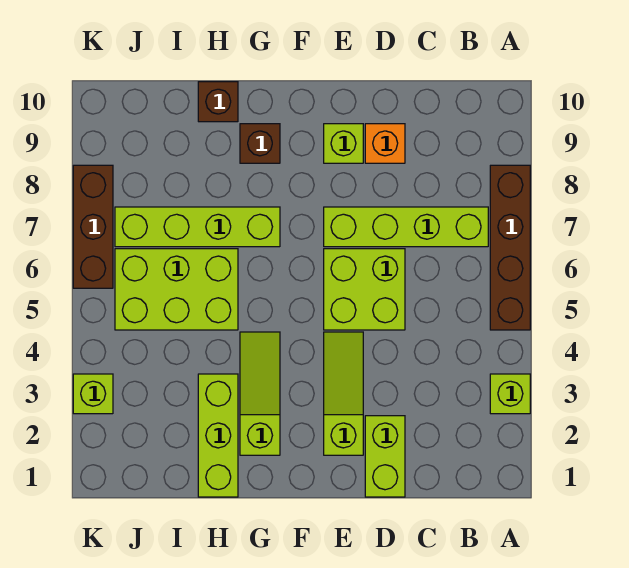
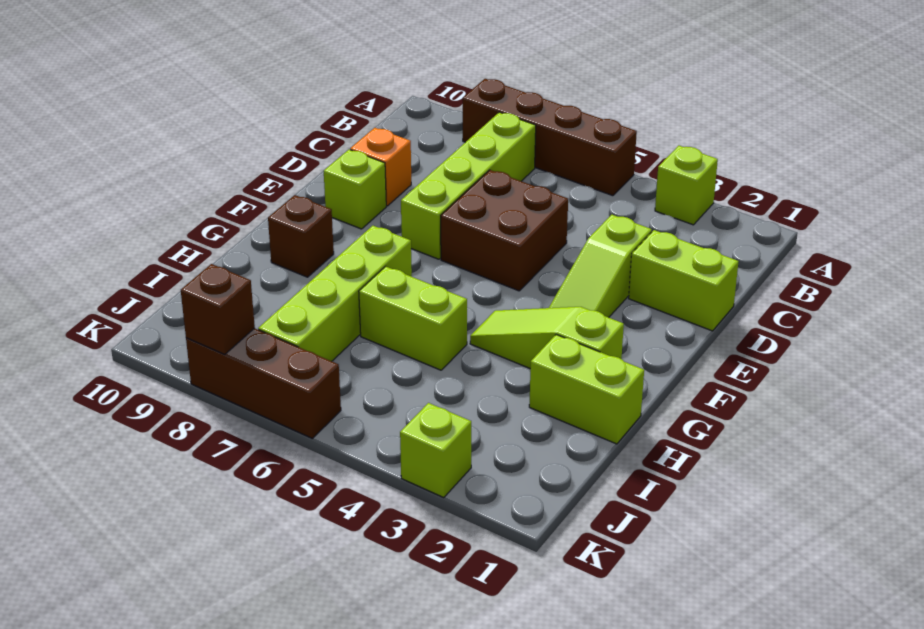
lime 2x2 brick [324,249,405,330] -> brown 2x2 brick [441,170,568,291]
lime 1x3 slope [324,332,363,455] -> lime 1x3 slope turned to [549,215,652,317]
lime 1x3 brick [198,374,238,497] -> lime 1x2 brick [529,335,644,444]
lime 2x3 brick [115,249,238,330] -> lime 1x2 brick [359,266,467,370]
brown 1x1 brick [198,82,238,122] -> brown 1x1 brick moved to [181,264,255,354]

